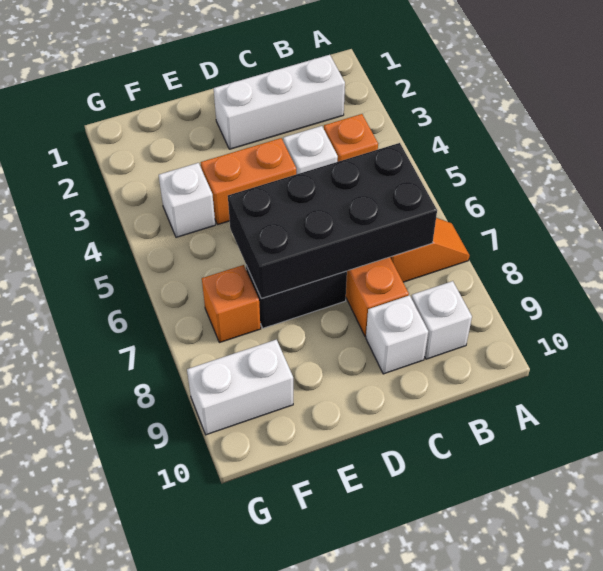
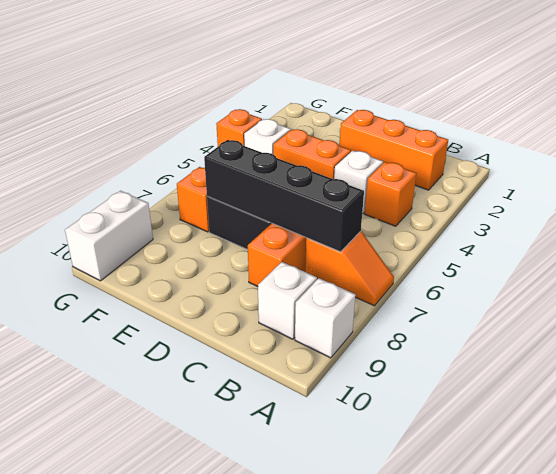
white 1x3 brick [214,55,345,149] -> orange 1x3 brick [340,110,448,190]
black 2x4 brick [228,143,437,299] -> black 1x4 brick [204,140,364,252]
white 1x1 brick [366,295,428,374] -> white 1x1 brick moved to [295,278,356,358]
white 1x2 brick [187,340,293,435] -> white 1x2 brick turned to [65,191,153,281]
none -> orange 1x1 brick [216,109,262,146]

